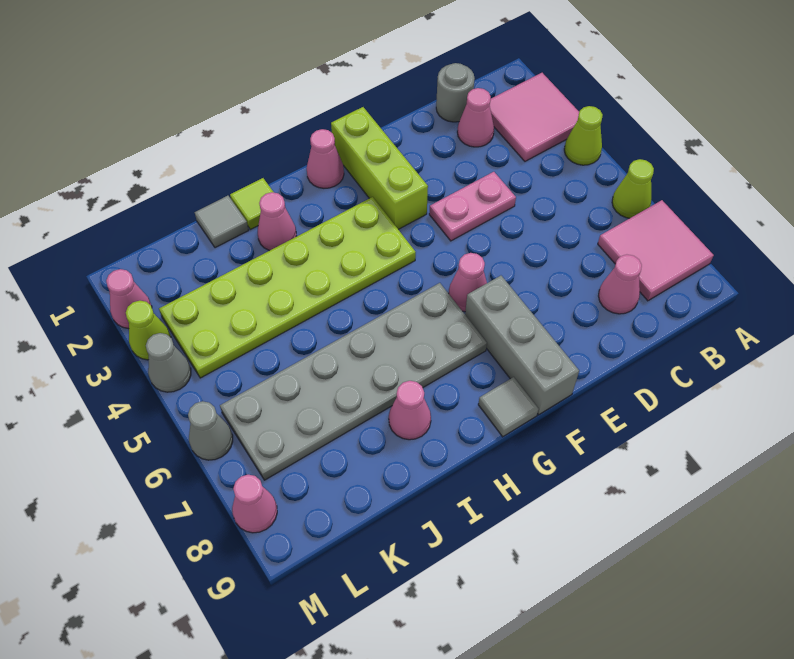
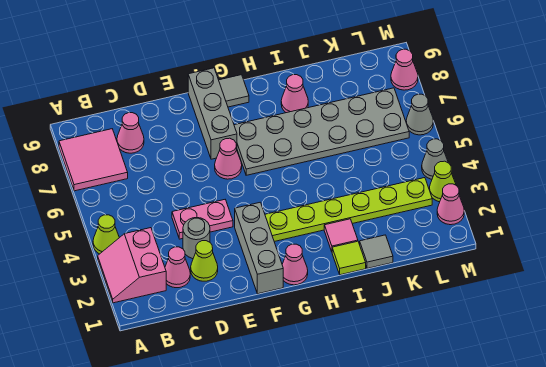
pink 2x2 tile [490,73,579,161] -> pink 2x2 slope [98,228,166,303]
lime 1x1 cone [612,159,654,218] -> lime 1x1 cone moved to [191,241,218,281]
grey 1x1 round brick [436,63,475,122] -> grey 1x1 round brick moved to [183,218,210,259]
lime 1x3 brick [331,107,428,229] -> grey 1x3 brick [235,202,283,294]
lime 2x6 plate [159,197,416,378] -> lime 1x6 plate [265,178,432,242]
pink 1x1 cone [258,192,296,251] -> pink 1x1 tile [324,219,358,252]

